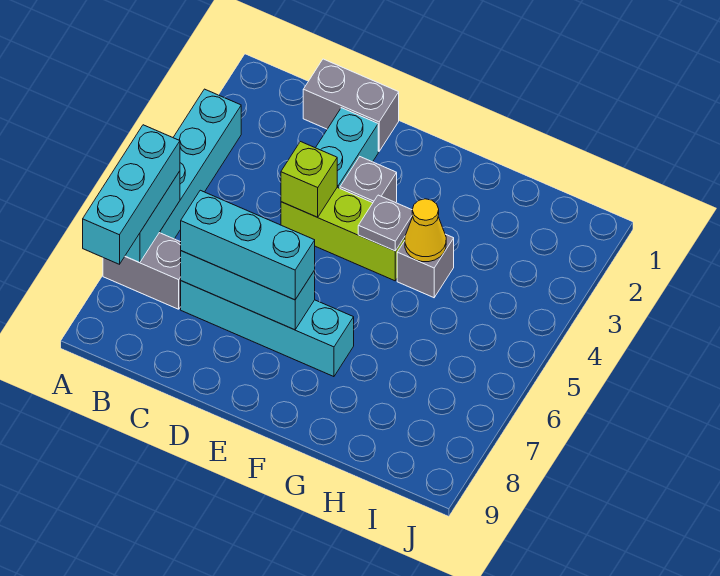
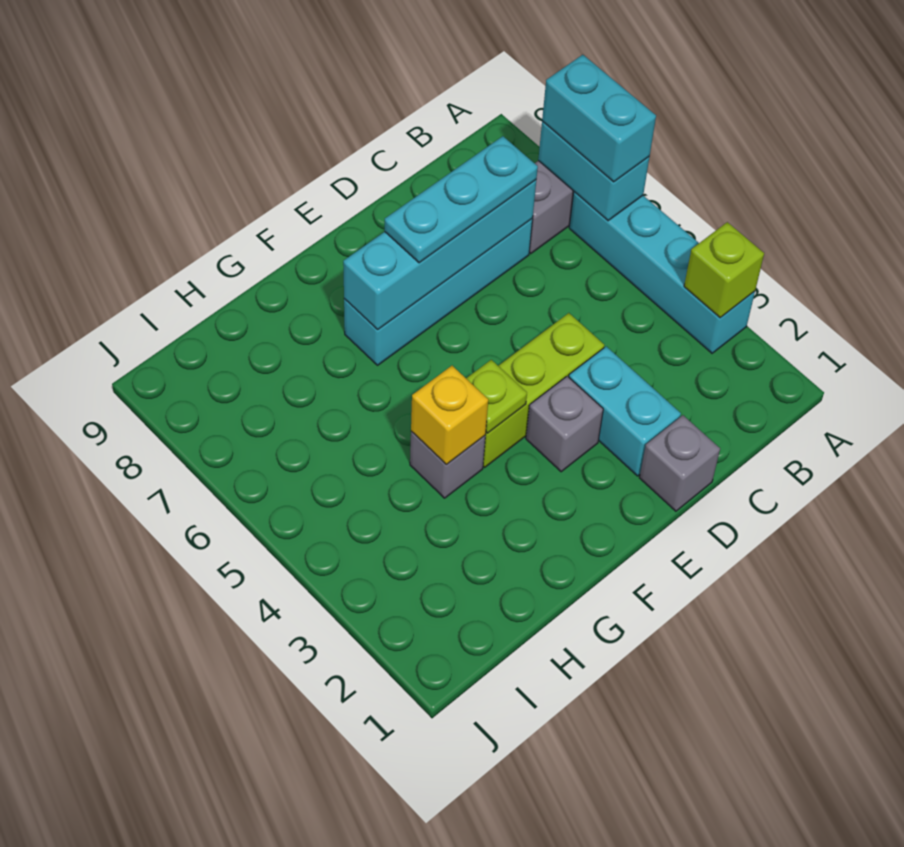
cyan 1x3 brick [83,125,180,264] -> cyan 1x2 brick [542,55,656,182]
grey 1x2 brick [303,59,399,151] -> grey 1x1 brick [639,415,720,511]
cyan 1x3 brick [181,251,315,330] -> cyan 1x4 brick [343,180,536,330]
cyan 1x3 brick [181,190,315,300] -> cyan 1x3 plate [385,136,538,263]
lime 1x1 brick [281,142,337,217] -> lime 1x1 brick moved to [684,222,764,318]
grey 1x1 plate [358,195,413,251] -> lime 1x1 plate [466,360,527,433]
yellow 1x1 cone [405,199,446,262] -> yellow 1x1 brick [411,366,488,464]

